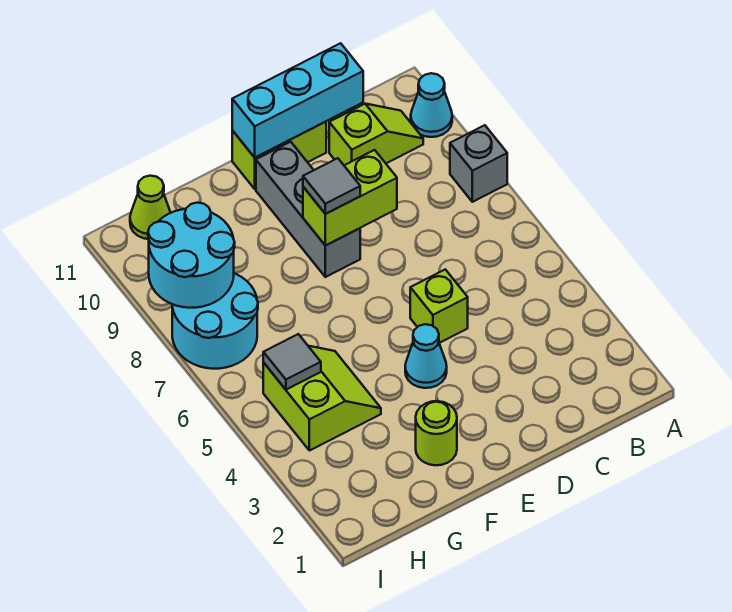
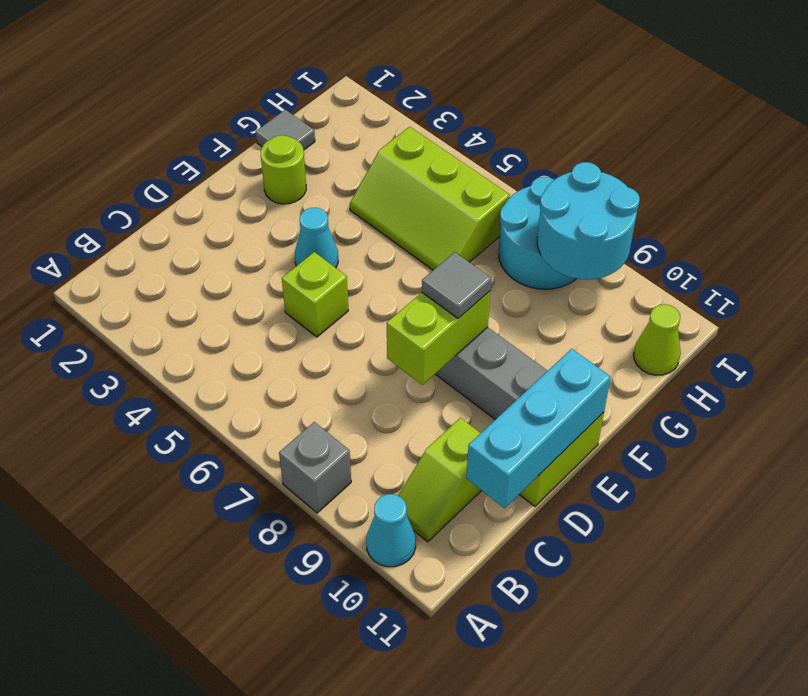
lime 2x2 slope [263,346,381,451] -> lime 2x3 slope [350,127,510,270]
grey 1x1 tile [263,334,321,390] -> grey 1x1 tile moved to [256,110,315,150]

